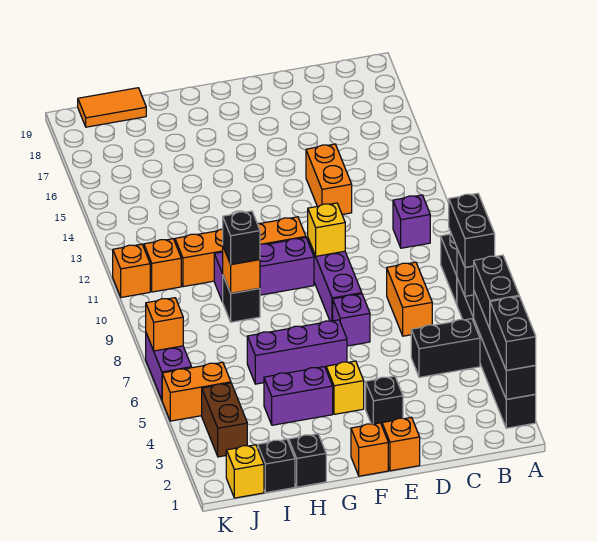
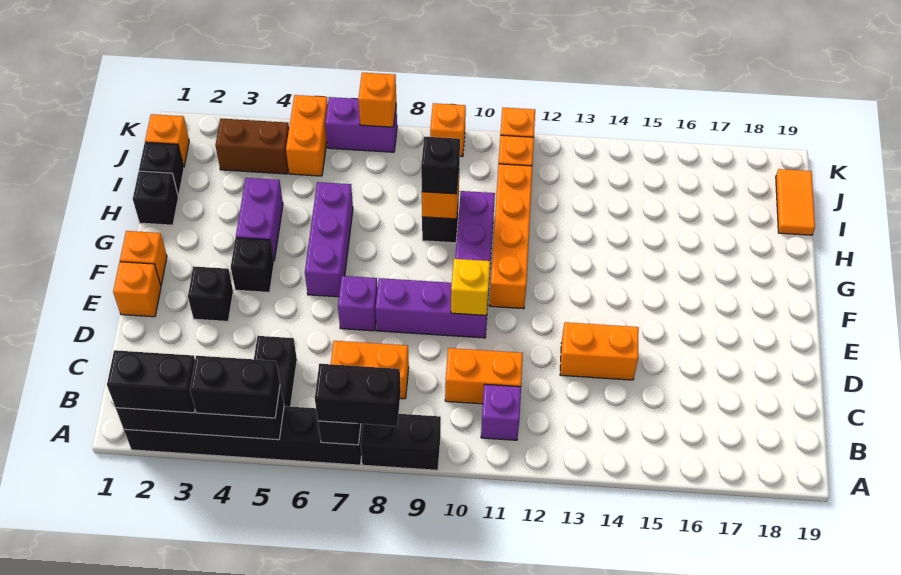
none -> orange 1x2 brick [445,348,523,404]
yellow 1x1 brick [326,361,364,414] -> black 1x1 brick [231,238,274,292]
yellow 1x1 brick [226,445,264,498] -> orange 1x1 brick [145,114,189,167]
none -> orange 1x1 brick [430,103,466,157]

